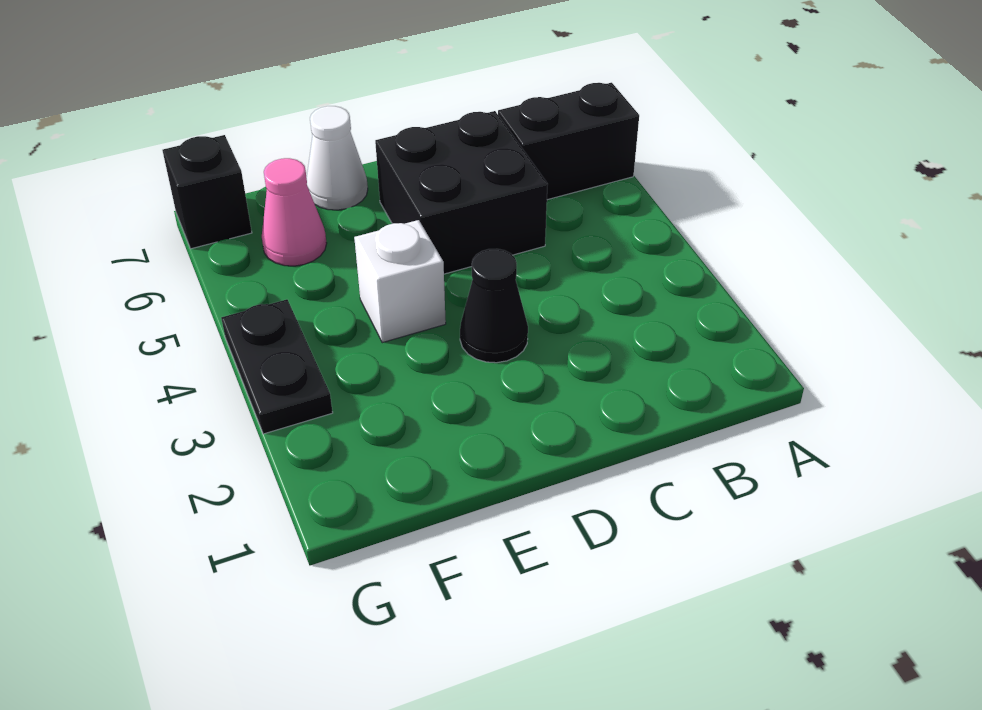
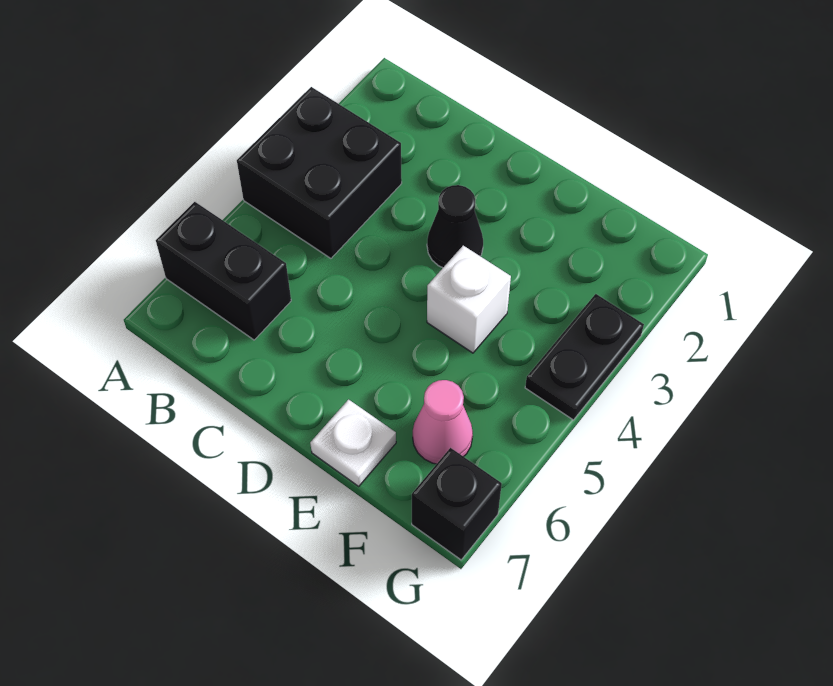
black 2x2 brick [375,111,548,274] -> black 2x2 brick moved to [237,87,402,258]
white 1x1 cone [307,106,368,210] -> white 1x1 plate [310,400,396,486]

